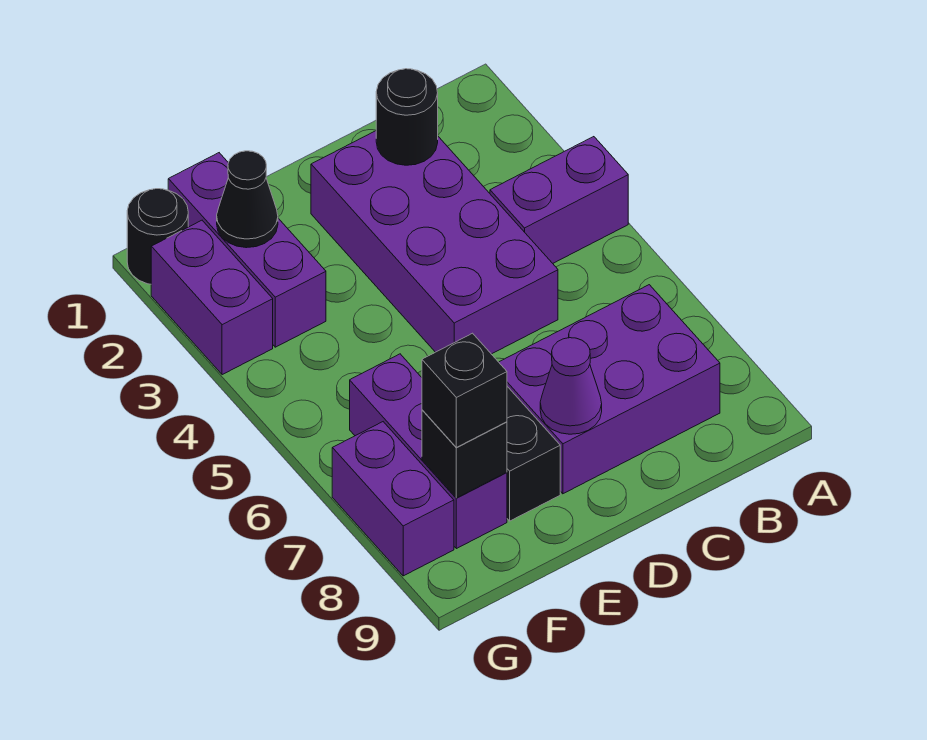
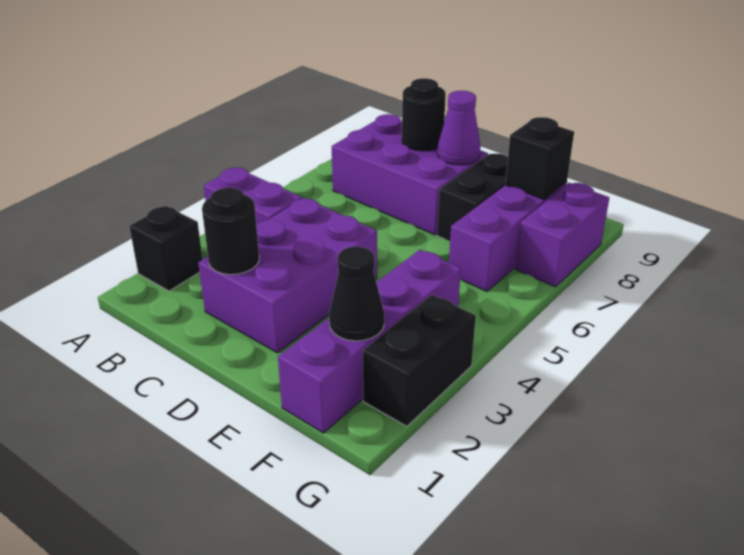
purple 2x4 brick [311,131,558,354] -> purple 2x3 brick [198,198,377,353]
purple 1x3 brick [168,153,326,347] -> purple 1x4 brick [278,250,461,433]
black 1x1 brick [422,333,507,447] -> black 1x1 brick moved to [129,206,203,291]
black 1x1 round brick [127,189,188,284] -> black 1x1 round brick moved to [402,78,446,151]
purple 1x2 brick [151,220,273,375] -> black 1x2 brick [363,295,476,426]

